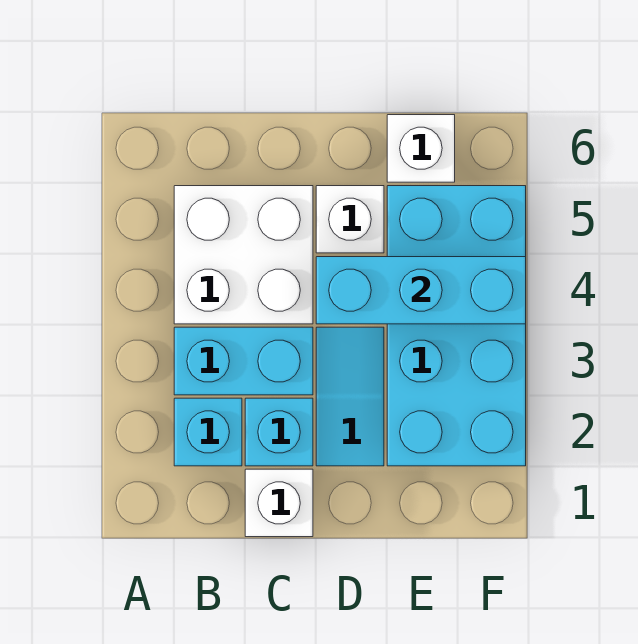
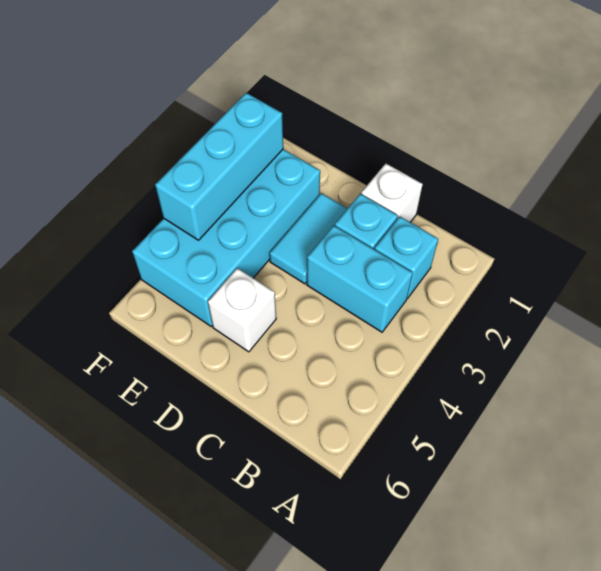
white 2x2 brick [174,186,313,324] -> none
cyan 1x3 brick [316,257,526,324] -> cyan 1x3 brick turned to [155,93,283,240]
white 1x1 brick [387,115,455,182] -> none

